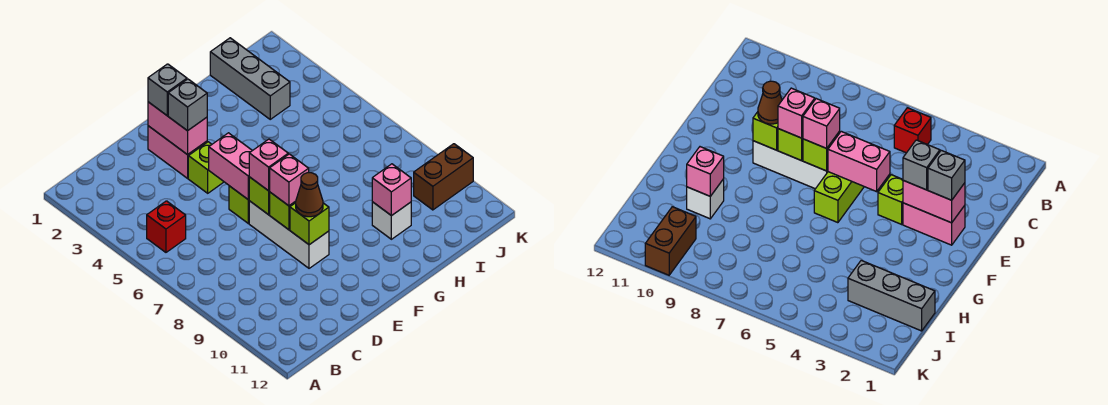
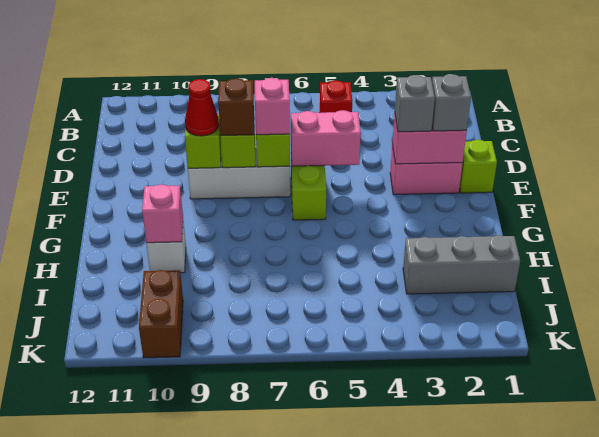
lime 1x1 brick [188,142,224,193] -> lime 1x1 brick moved to [459,140,497,193]
pink 1x1 brick [270,154,309,206] -> brown 1x1 brick [218,78,254,136]
brown 1x1 cone [296,173,323,217] -> red 1x1 cone [185,79,219,136]

